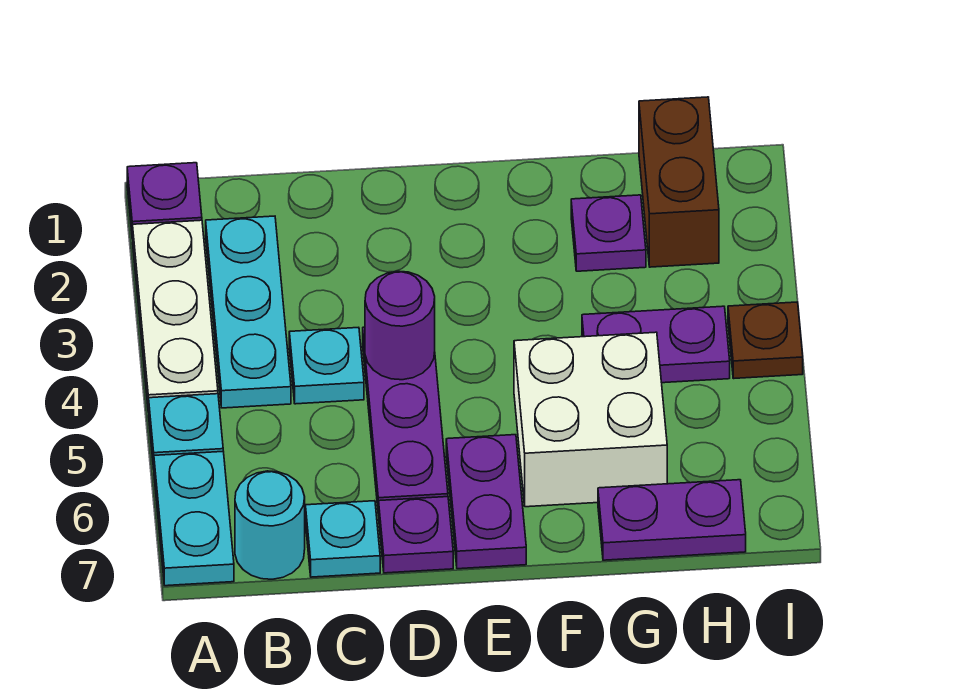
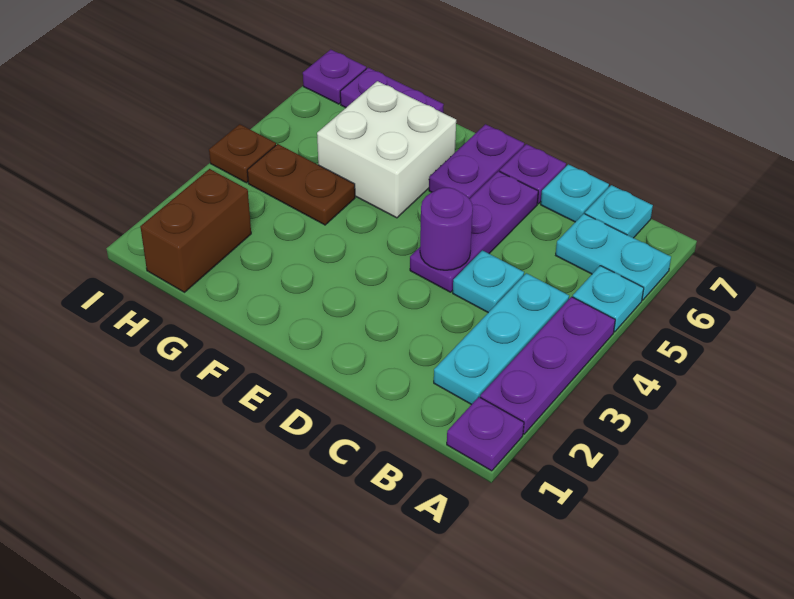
white 1x3 plate [133,220,218,412] -> purple 1x3 plate [480,297,615,434]
cyan 1x2 plate [154,451,234,586] -> cyan 1x2 plate turned to [556,214,671,300]
cyan 1x1 round brick [235,471,305,579] -> cyan 1x1 plate [585,185,653,238]
purple 1x1 plate [571,195,646,271] -> purple 1x1 plate moved to [303,50,366,104]
purple 1x2 plate [582,306,730,383] -> brown 1x2 plate [247,144,355,225]

